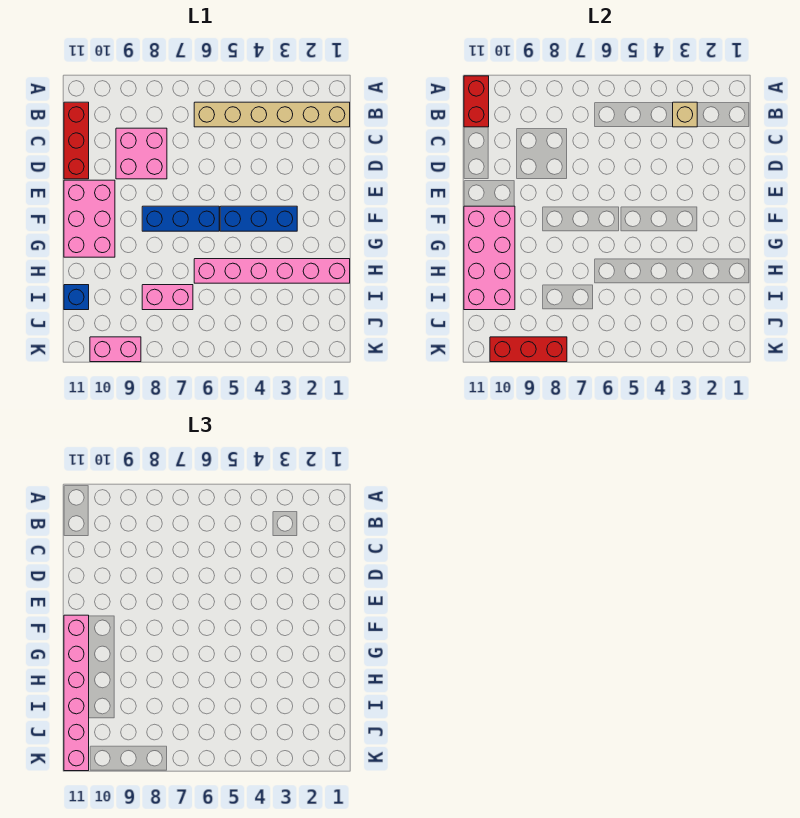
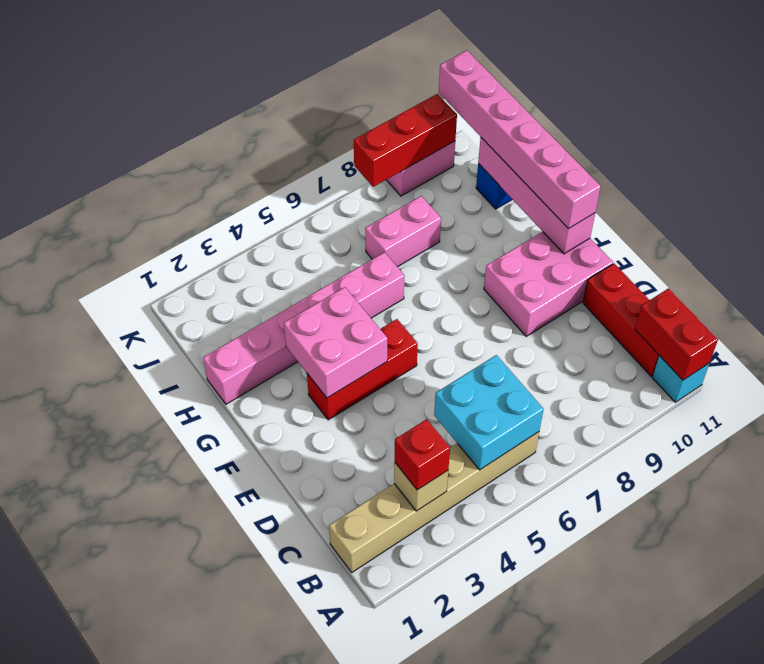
none -> cyan 1x1 brick [653,356,709,402]
none -> red 1x1 brick [395,419,450,490]
none -> cyan 2x2 brick [434,355,543,470]
pink 2x2 brick [116,128,167,179] -> pink 2x2 brick moved to [284,287,387,398]
pink 2x3 brick [64,180,115,257] -> pink 2x3 brick turned to [484,232,613,336]
blue 1x3 brick [220,206,297,231] -> red 1x3 brick [307,319,418,420]
blue 1x3 brick [142,206,219,231] -> none
pink 2x4 brick [464,206,515,310] -> pink 1x4 brick [478,137,595,254]

